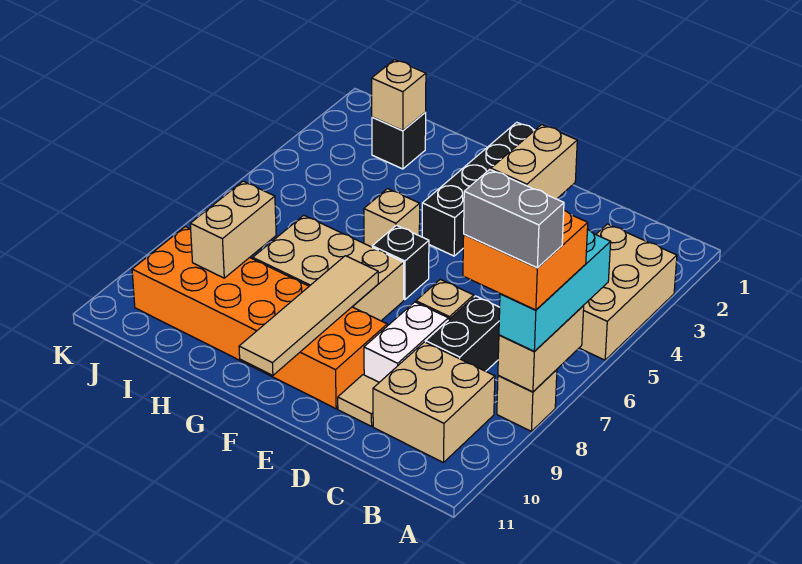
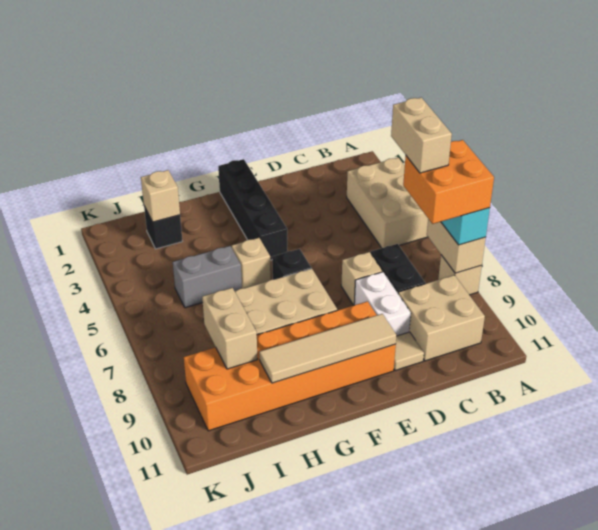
grey 1x2 brick [464,169,564,268] -> grey 1x2 brick moved to [173,246,242,308]
tan 1x4 tile [239,256,378,375] -> tan 1x4 tile turned to [259,314,396,383]

